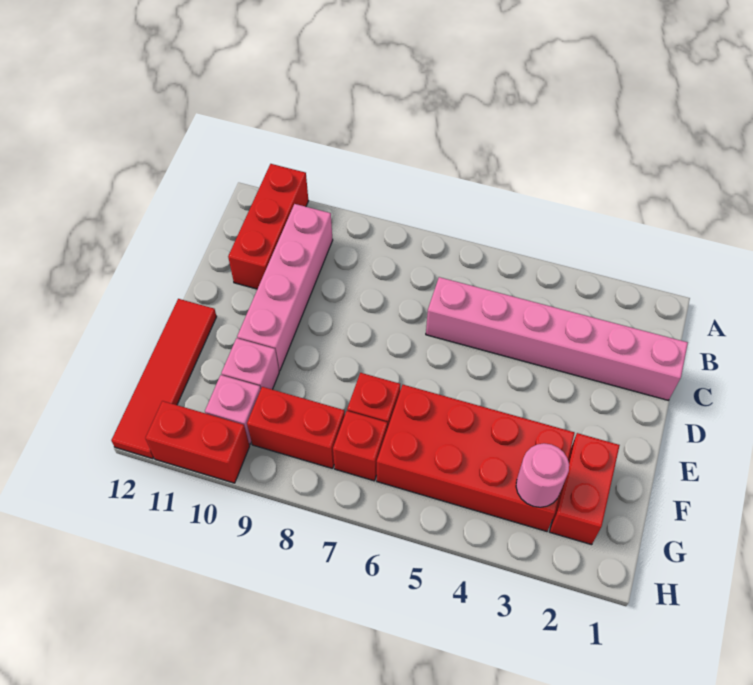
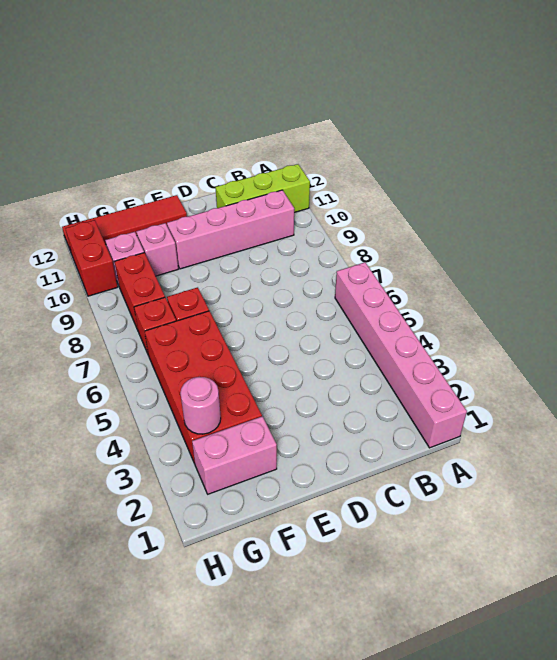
red 1x3 brick [228,164,308,289] -> lime 1x3 brick [216,164,310,213]
pink 1x6 brick [426,277,688,400] -> pink 1x6 brick moved to [335,262,467,448]
red 1x2 brick [550,433,620,545] -> pink 1x2 brick [192,416,277,494]

